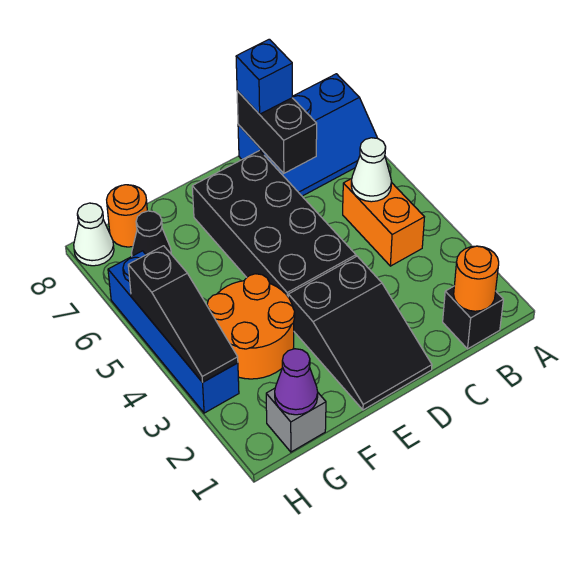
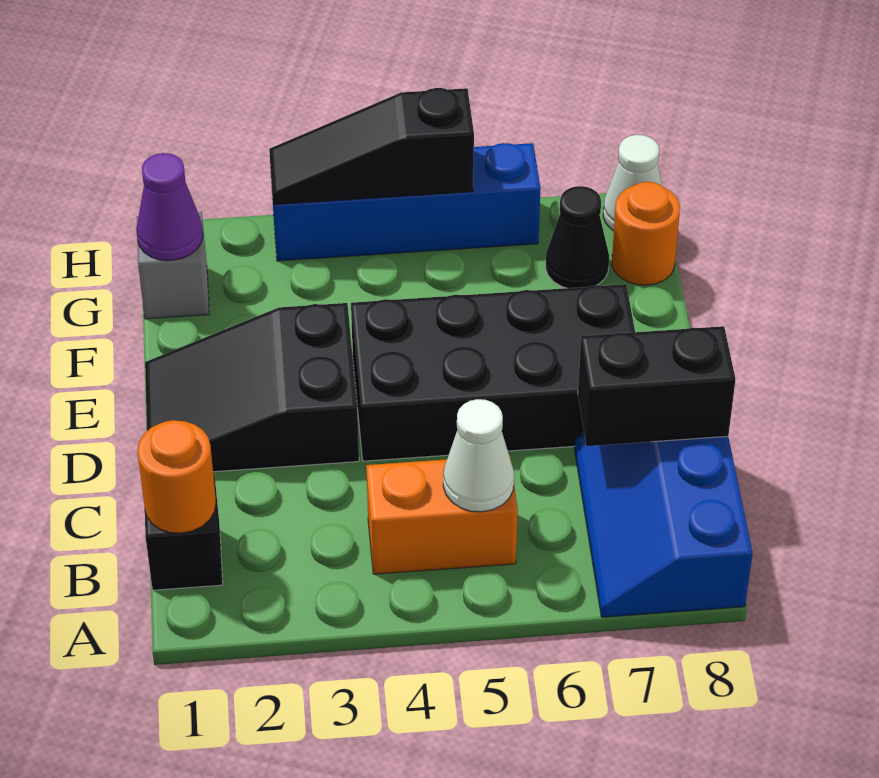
blue 1x1 brick [236,39,292,114] -> none
orange 2x2 round brick [207,274,295,379] -> none

